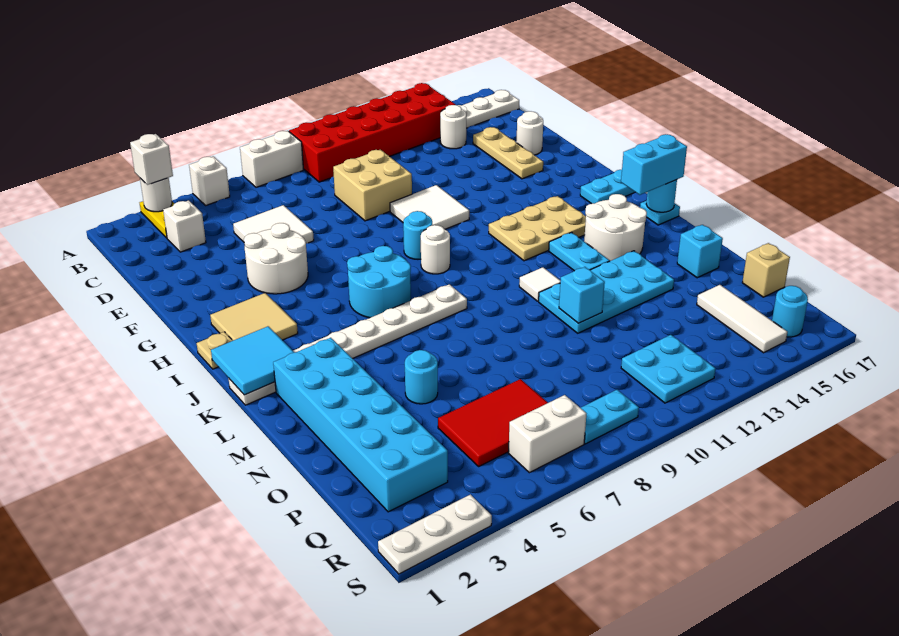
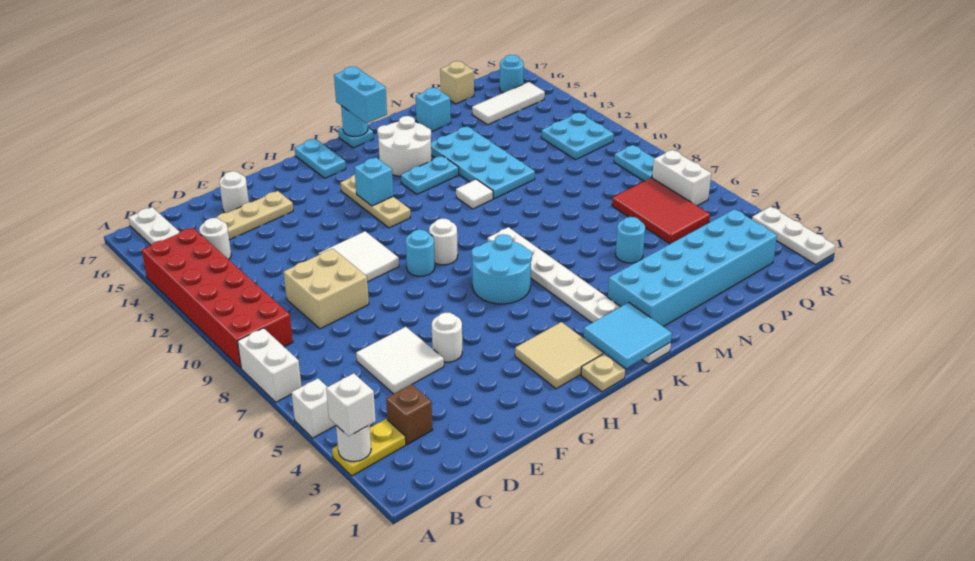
white 1x1 brick [163,200,206,252] -> brown 1x1 brick [386,385,433,445]
white 2x2 round brick [244,223,308,294] -> white 1x1 round brick [432,313,462,362]
tan 2x3 plate [489,196,586,261] -> tan 1x3 plate [340,175,411,228]
cyan 1x1 brick [559,267,605,323] -> cyan 1x1 brick moved to [354,158,393,206]

